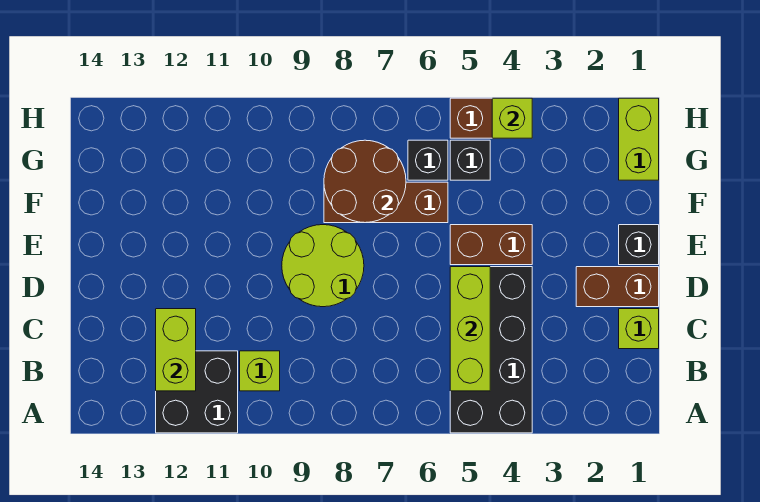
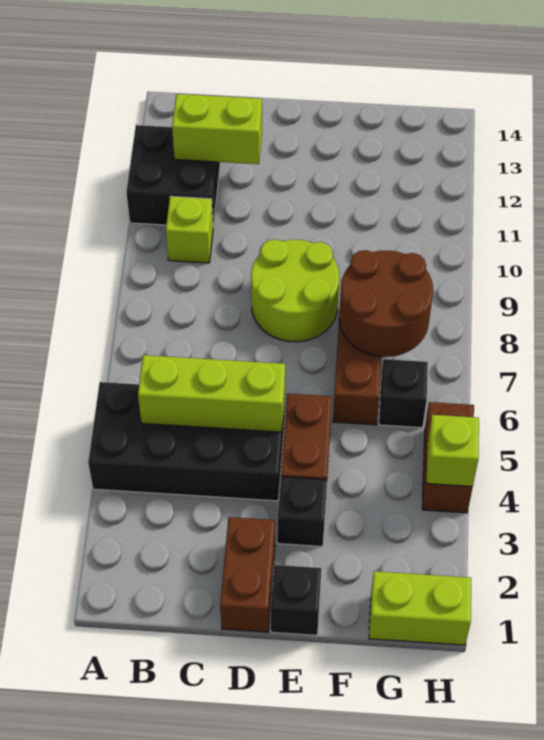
lime 1x1 brick [619,309,659,349] -> none
black 1x1 brick [450,140,490,180] -> black 1x1 brick moved to [277,477,327,547]

